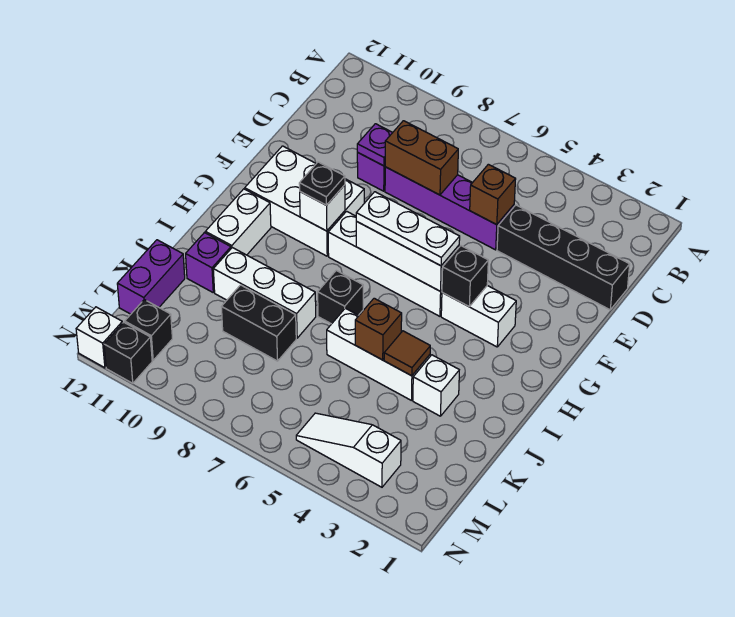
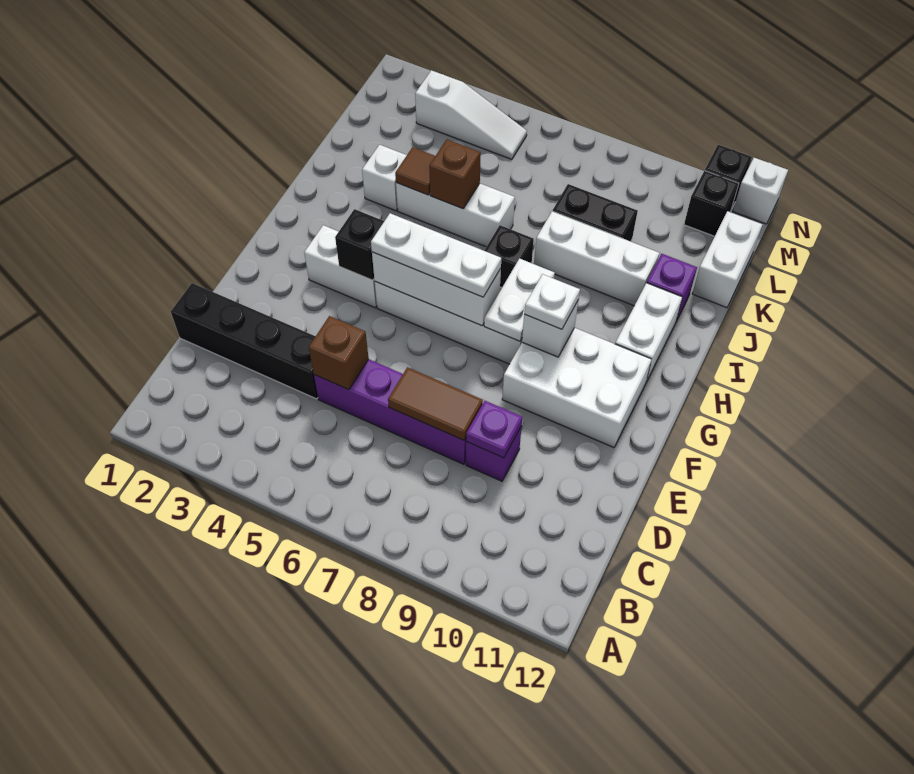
brown 1x2 brick [385,121,458,195] -> brown 1x2 tile [388,367,483,440]
none -> white 1x2 plate [484,259,555,341]
black 1x1 plate [299,162,345,205] -> white 1x1 plate [524,274,580,329]
purple 1x2 brick [117,240,185,314] -> white 1x2 brick [692,211,763,308]

